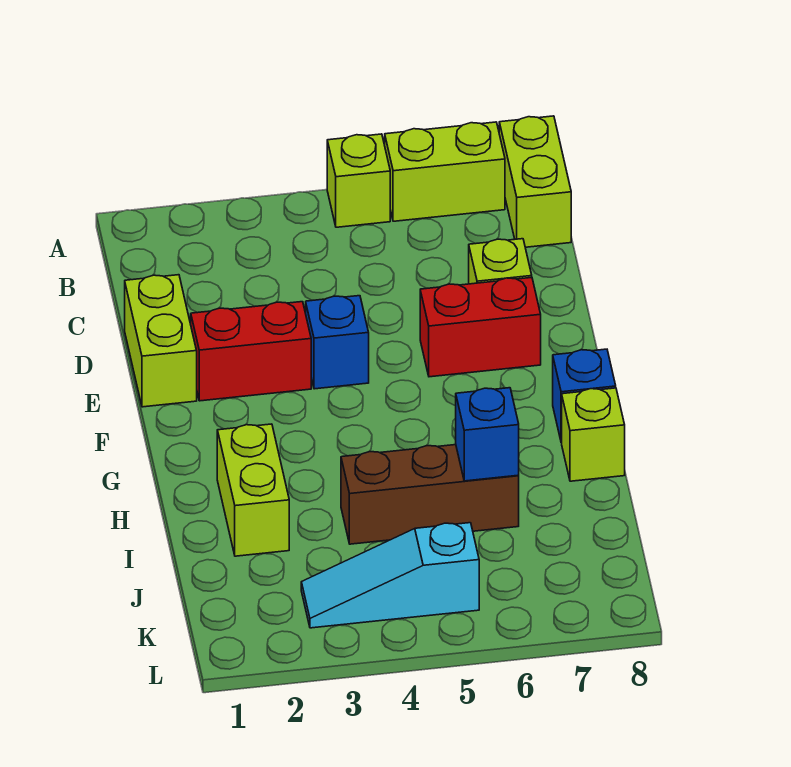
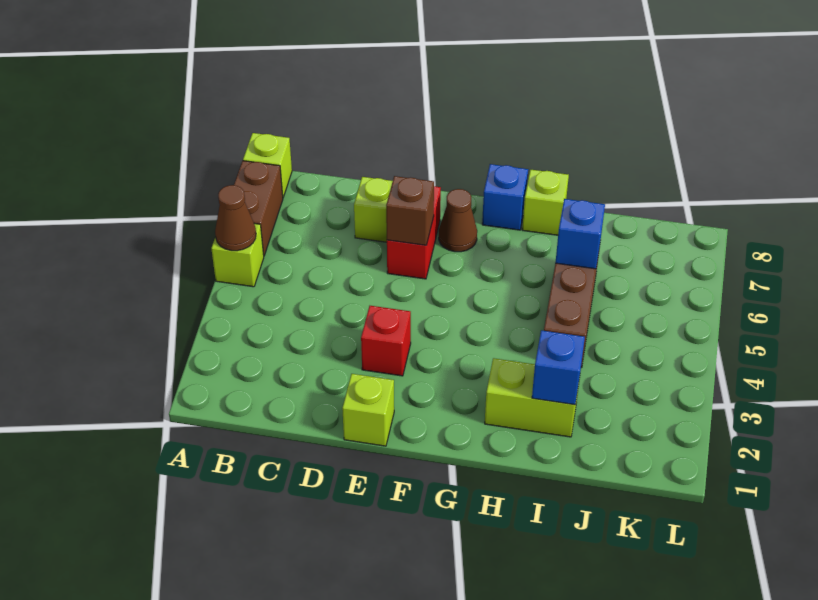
none -> brown 1x1 cone [215,185,256,251]
lime 1x2 brick [385,122,505,221] -> brown 1x2 brick [234,161,283,255]
lime 1x2 brick [499,116,571,247] -> lime 1x1 brick [243,133,292,197]
lime 1x2 brick [125,275,197,407] -> lime 1x1 brick [342,374,394,446]
red 1x2 brick [191,302,311,401] -> red 1x1 brick [361,306,411,376]
blue 1x1 brick [306,296,369,389] -> blue 1x1 brick moved to [532,330,585,405]
none -> brown 1x1 brick [386,176,434,245]
none -> brown 1x1 cone [439,189,477,252]
cyan 1x3 slope [301,523,479,628] -> none

